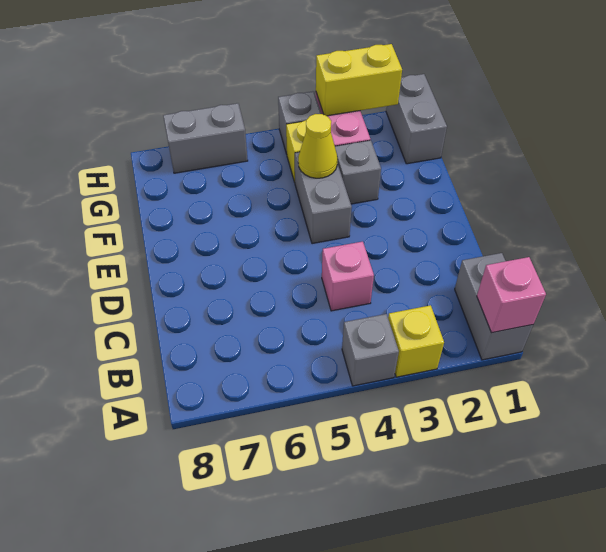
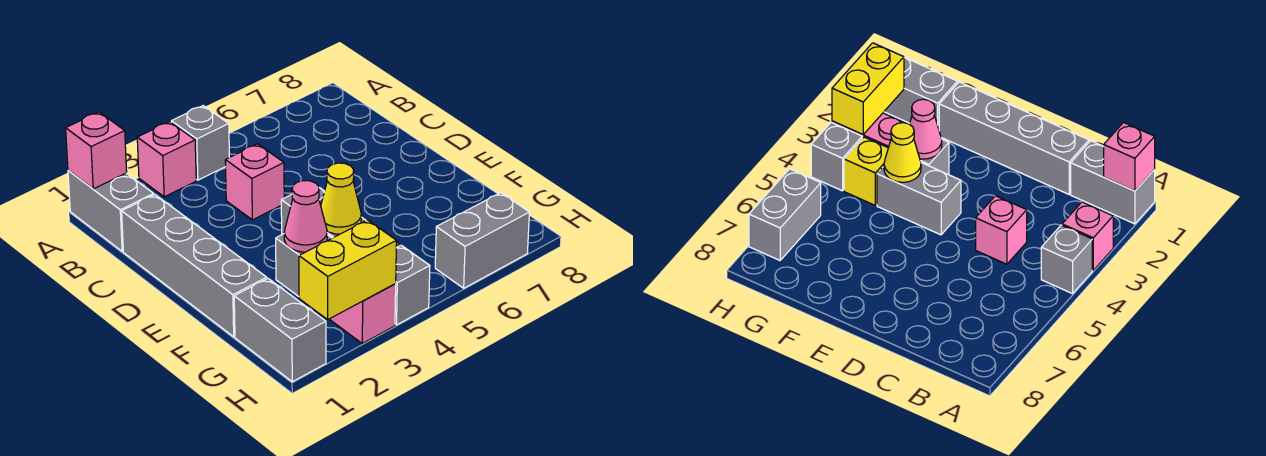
yellow 1x1 brick [388,305,444,377] -> pink 1x1 brick [137,122,196,197]
none -> grey 1x4 brick [122,195,267,337]
none -> pink 1x1 cone [284,181,327,252]

